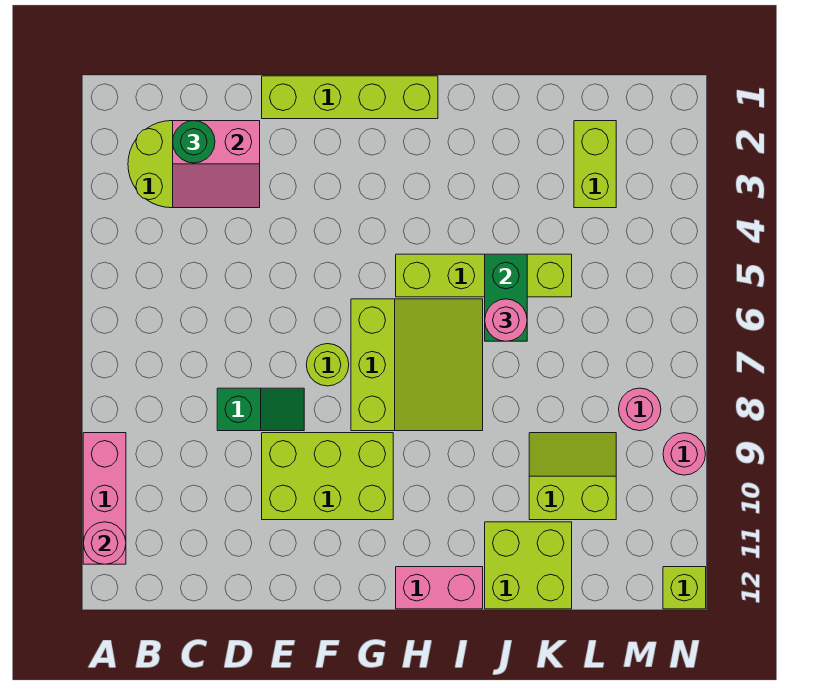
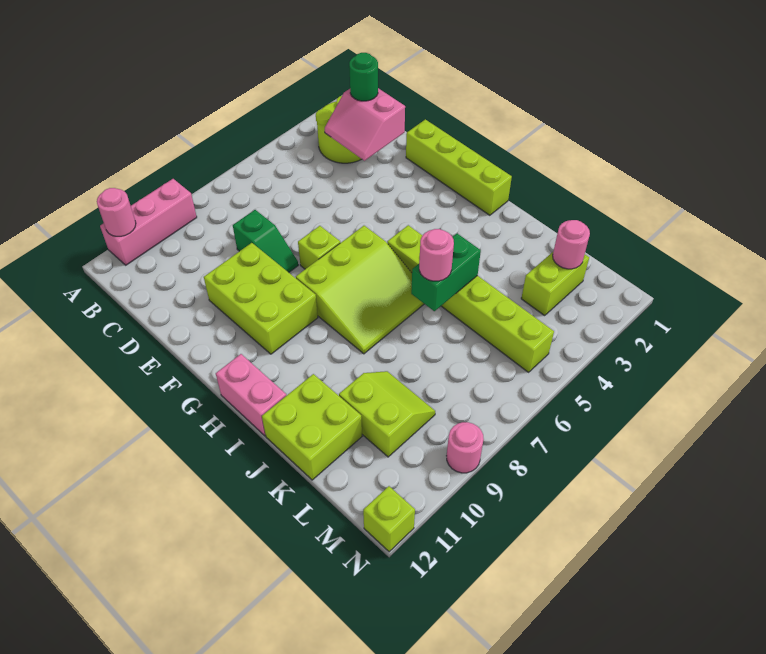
lime 1x1 round brick [306,344,349,386] -> lime 1x1 brick [298,226,341,269]
lime 1x4 brick [396,254,572,297] -> lime 1x6 brick [387,225,554,372]
pink 1x1 round brick [619,388,661,431] -> pink 1x1 round brick moved to [553,220,590,269]

